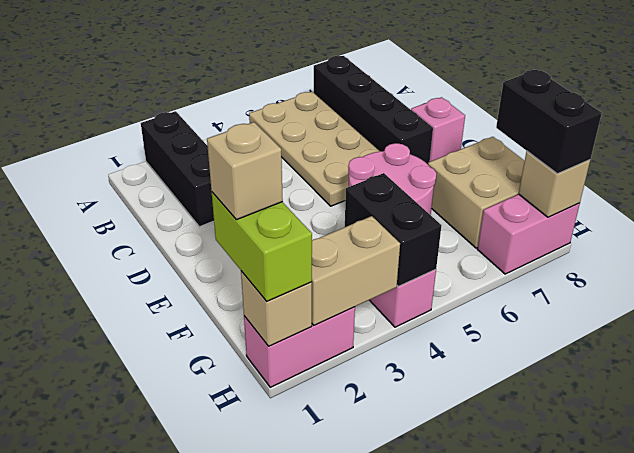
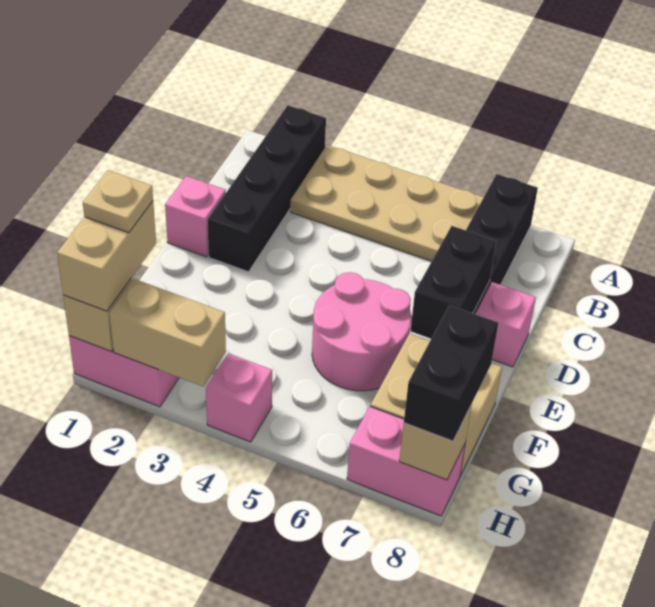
black 1x3 brick [141,111,214,227] -> black 1x4 brick [207,105,326,272]
tan 2x4 plate [249,92,380,206] -> tan 2x4 plate turned to [290,145,484,261]
none -> pink 1x1 brick [165,176,226,257]
lime 1x2 brick [212,192,312,301] -> tan 1x2 brick [57,201,156,311]
tan 1x1 brick [207,122,283,220] -> tan 1x1 plate [83,170,153,233]
black 1x2 brick [345,173,442,286] -> black 1x2 brick moved to [410,226,496,339]

